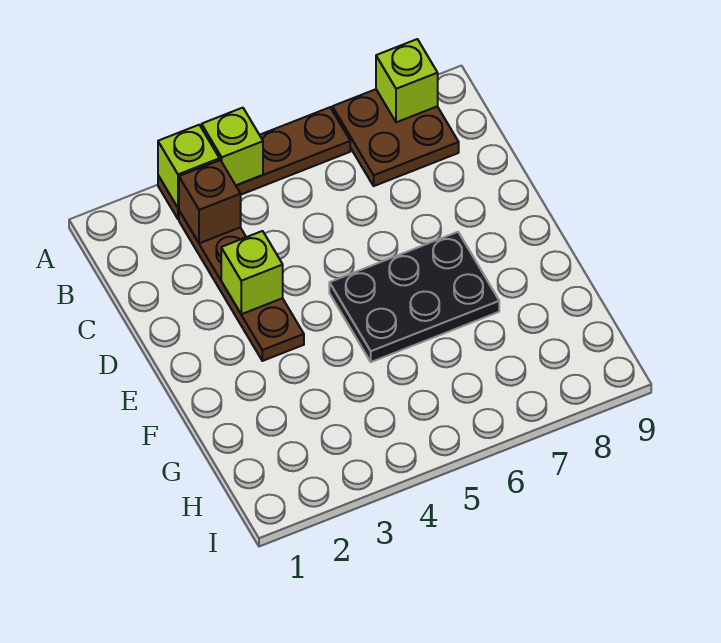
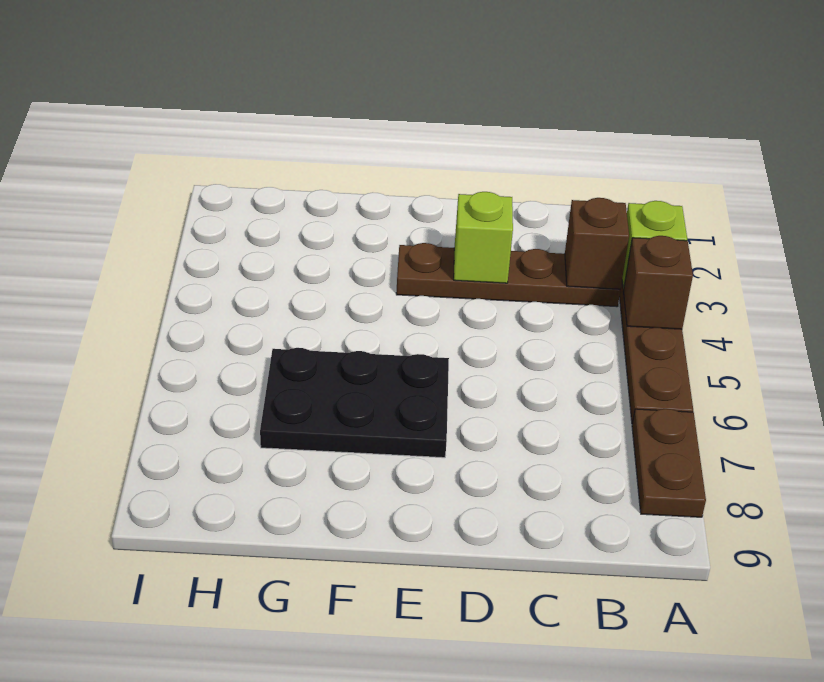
lime 1x1 brick [202,108,263,185] -> brown 1x1 brick [623,236,693,329]
brown 2x2 plate [332,89,459,186] -> brown 1x2 plate [632,409,706,517]
lime 1x1 brick [376,39,438,122] -> none
black 2x3 plate [329,232,499,362] -> black 2x3 plate turned to [260,348,449,458]

